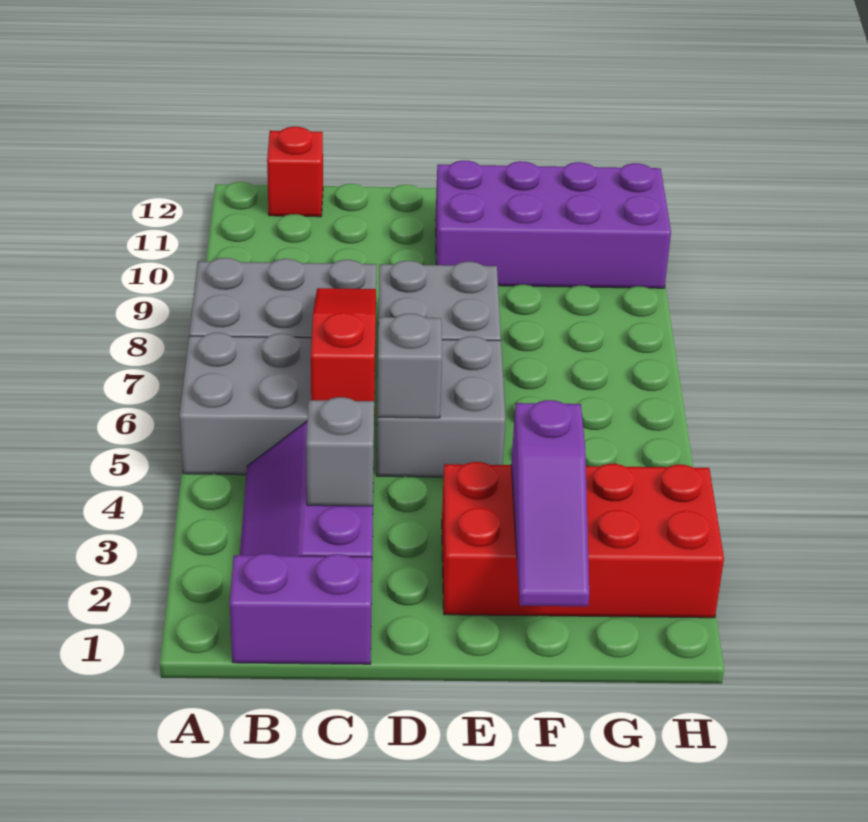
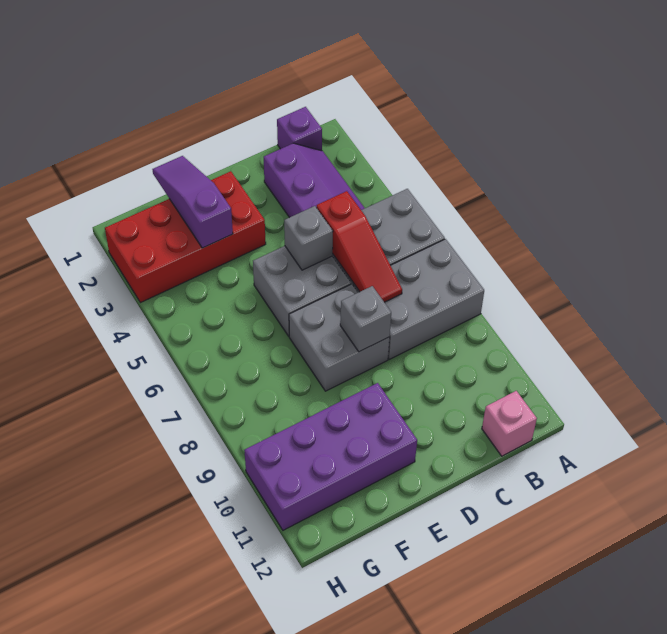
purple 1x2 brick [230,554,372,664] -> purple 1x1 brick [277,107,322,151]
red 1x1 brick [267,127,323,217] -> pink 1x1 brick [482,391,537,456]
grey 1x1 brick [306,397,374,506] -> grey 1x1 brick moved to [340,286,391,352]

